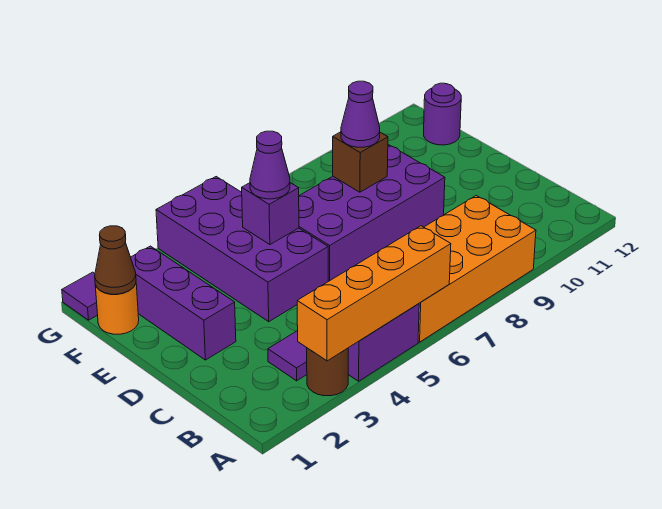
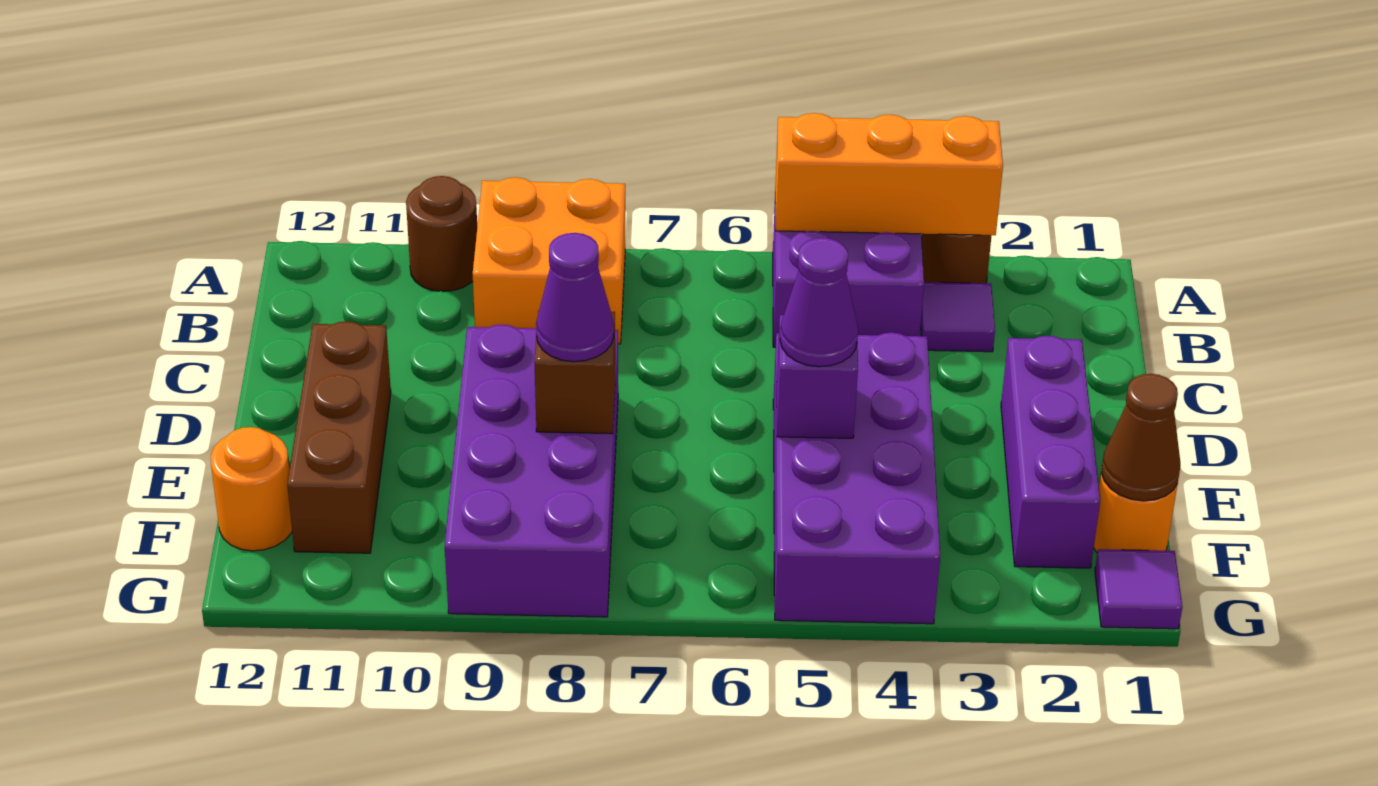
orange 1x4 brick [297,226,451,361] -> orange 1x3 brick [775,113,1003,235]
orange 2x4 brick [418,196,536,342] -> orange 2x2 brick [473,177,625,344]
none -> brown 1x1 round brick [406,176,477,292]
purple 2x4 brick [299,145,445,281] -> purple 2x4 brick turned to [445,325,618,617]
none -> brown 1x3 brick [287,321,391,553]
purple 1x1 round brick [424,83,461,145] -> orange 1x1 round brick [211,427,292,551]

